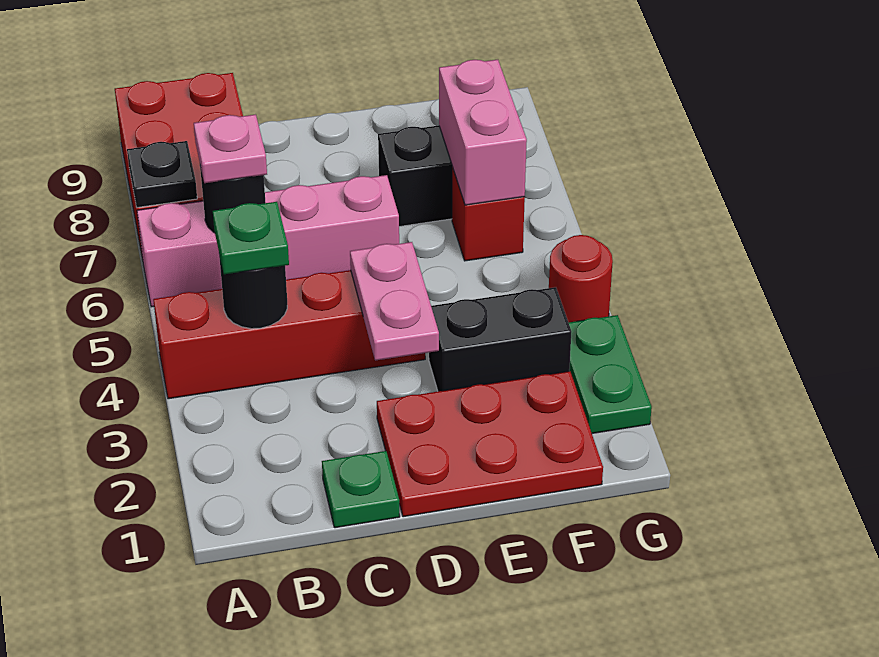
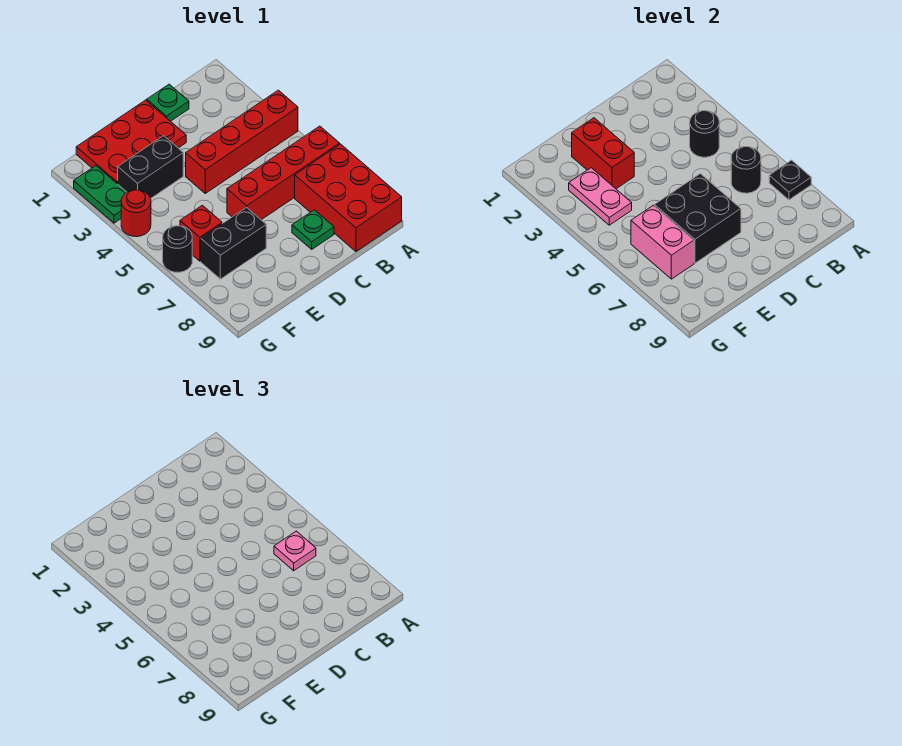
pink 1x4 brick [137,175,399,307] -> red 1x4 brick [227,126,340,220]
green 1x1 plate [213,202,289,274] -> green 1x1 plate moved to [292,210,334,249]
pink 1x2 plate [350,242,439,361] -> pink 1x2 plate moved to [569,168,632,225]
none -> black 2x2 brick [655,174,741,263]
none -> red 1x2 brick [572,118,634,189]
none -> black 1x1 round brick [163,226,192,272]

